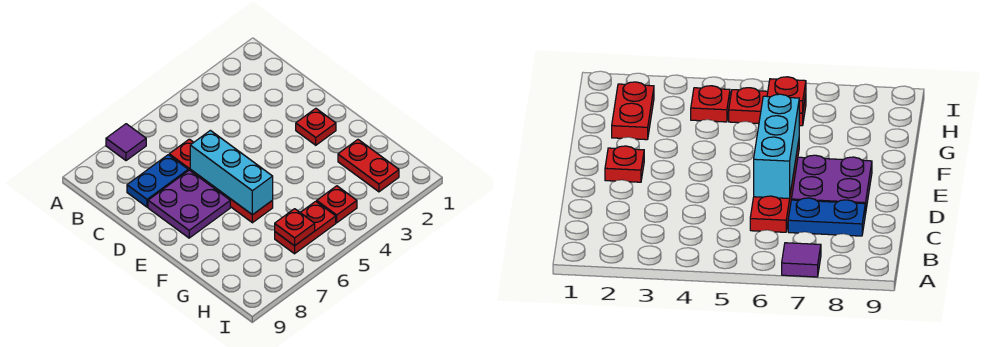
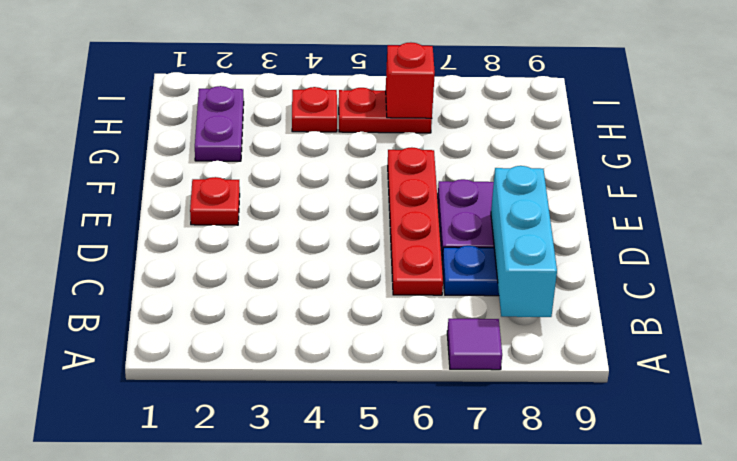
cyan 1x3 brick [190,130,273,215] -> cyan 1x3 brick moved to [491,166,557,317]
red 1x2 plate [338,140,399,192] -> purple 1x2 plate [195,86,244,161]
red 1x1 plate [275,209,315,246] -> red 1x1 brick [386,42,435,118]

